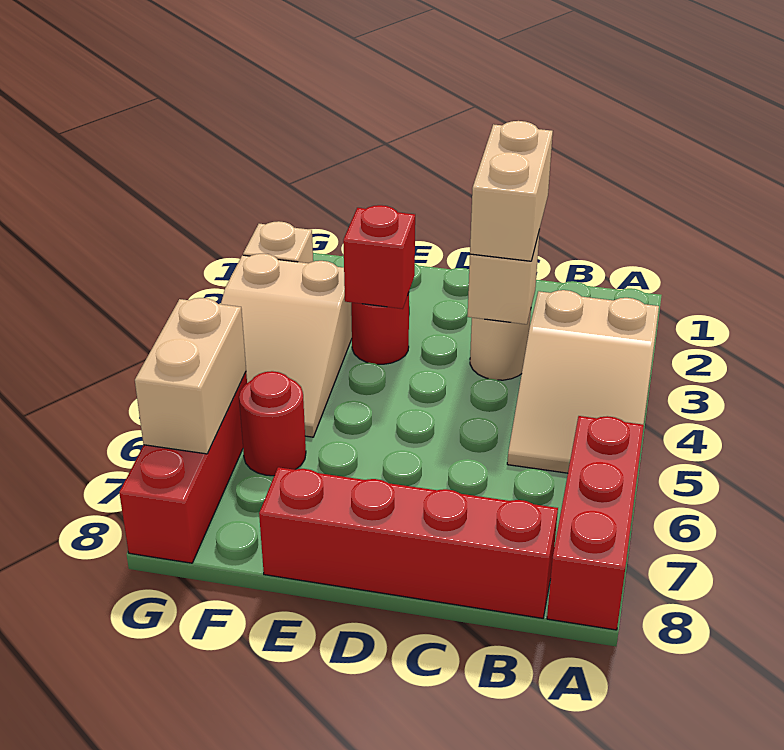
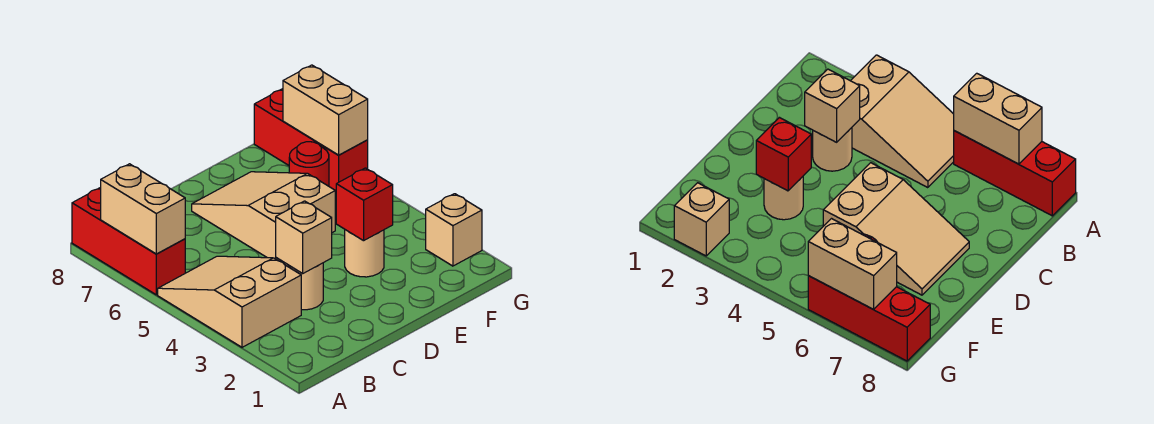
red 1x4 brick [259,467,558,618] -> none
tan 1x2 brick [470,121,553,261] -> tan 1x2 brick moved to [101,164,185,254]
red 1x1 round brick [351,293,409,364] -> tan 1x1 round brick [345,230,384,277]
tan 2x3 slope [221,254,352,437] -> tan 2x3 slope moved to [192,172,335,261]

